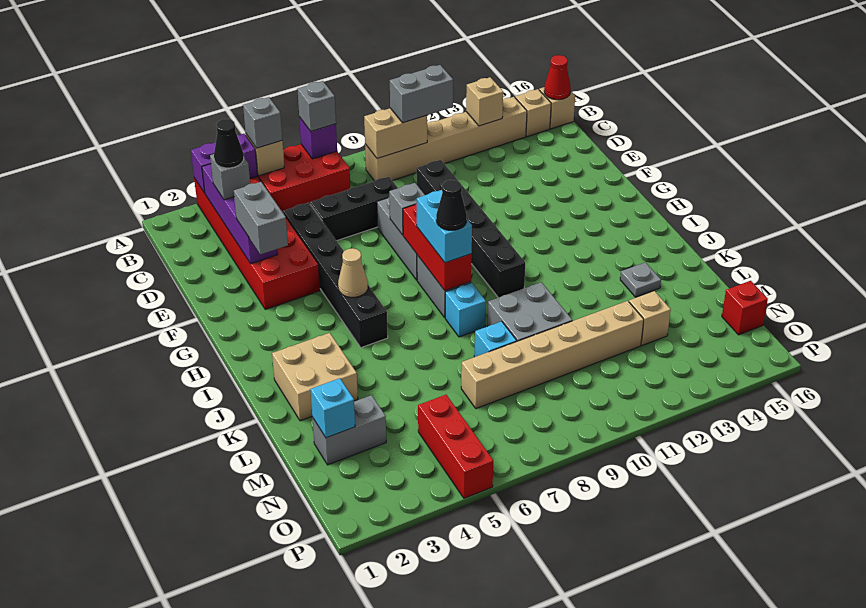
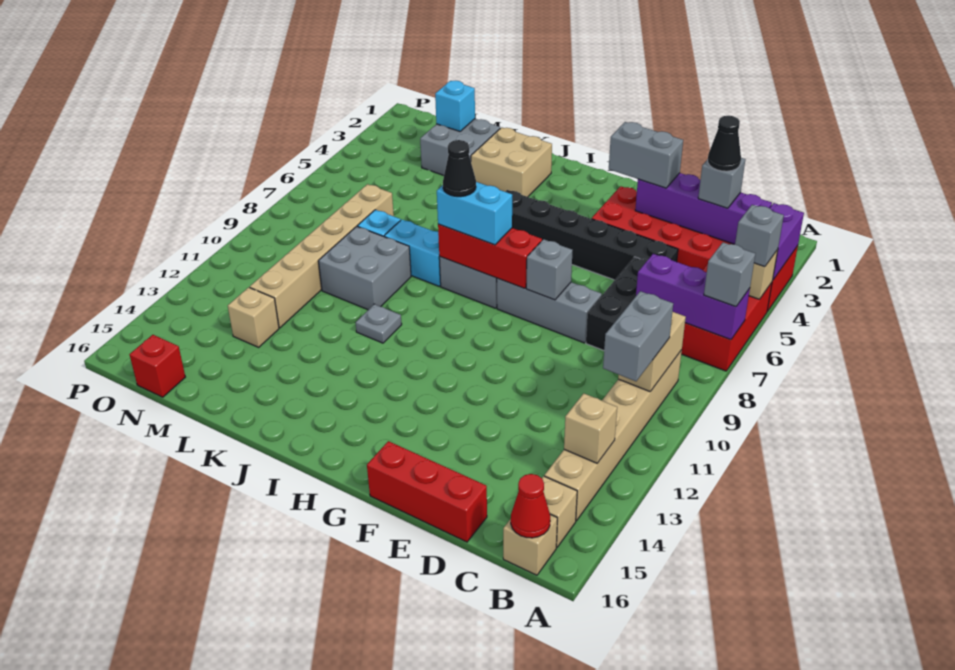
purple 1x1 brick [299,117,337,159] -> purple 1x3 brick [636,254,750,339]
black 1x6 brick [416,160,525,297] -> none
tan 1x1 cone [338,248,368,297] -> none
cyan 1x1 brick [445,283,486,337] -> cyan 1x2 brick [384,220,441,286]
grey 1x1 plate [620,262,661,297] -> grey 1x1 plate moved to [356,304,402,343]
grey 1x2 brick [312,395,386,465] -> grey 2x2 brick [420,119,500,175]
red 1x3 brick [418,395,493,498] -> red 1x3 brick moved to [367,441,487,542]

